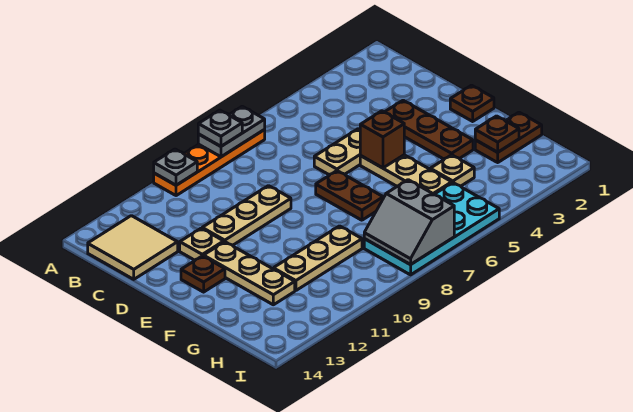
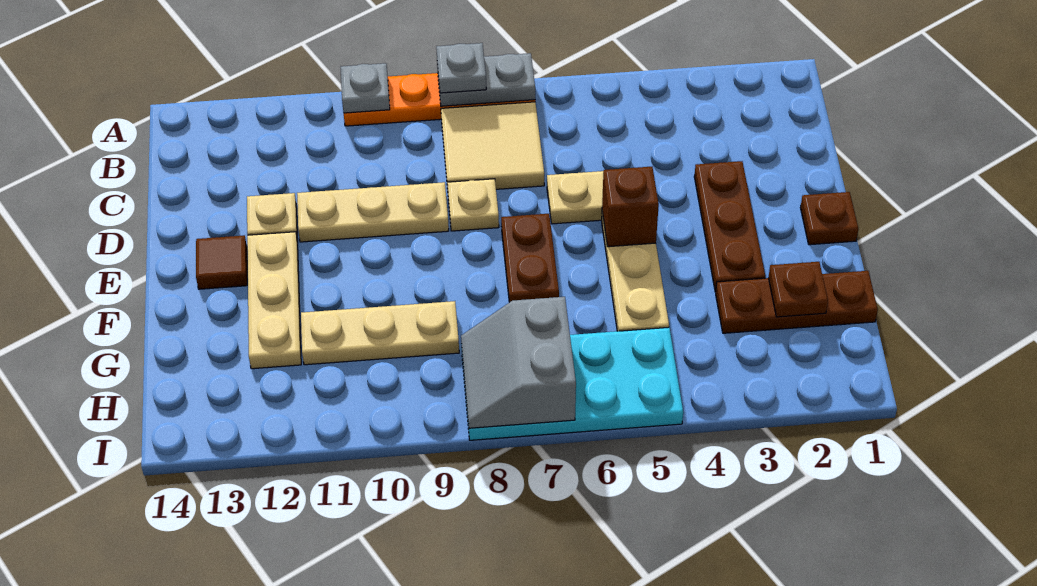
tan 2x2 tile [88,216,178,279] -> tan 2x2 tile moved to [441,102,544,189]
brown 1x1 plate [181,256,225,292] -> brown 1x1 tile [196,235,247,289]
brown 1x2 plate [475,112,542,162] -> brown 1x3 plate [716,271,878,333]
tan 1x1 plate [430,155,474,186] -> tan 1x1 plate moved to [447,179,499,231]

